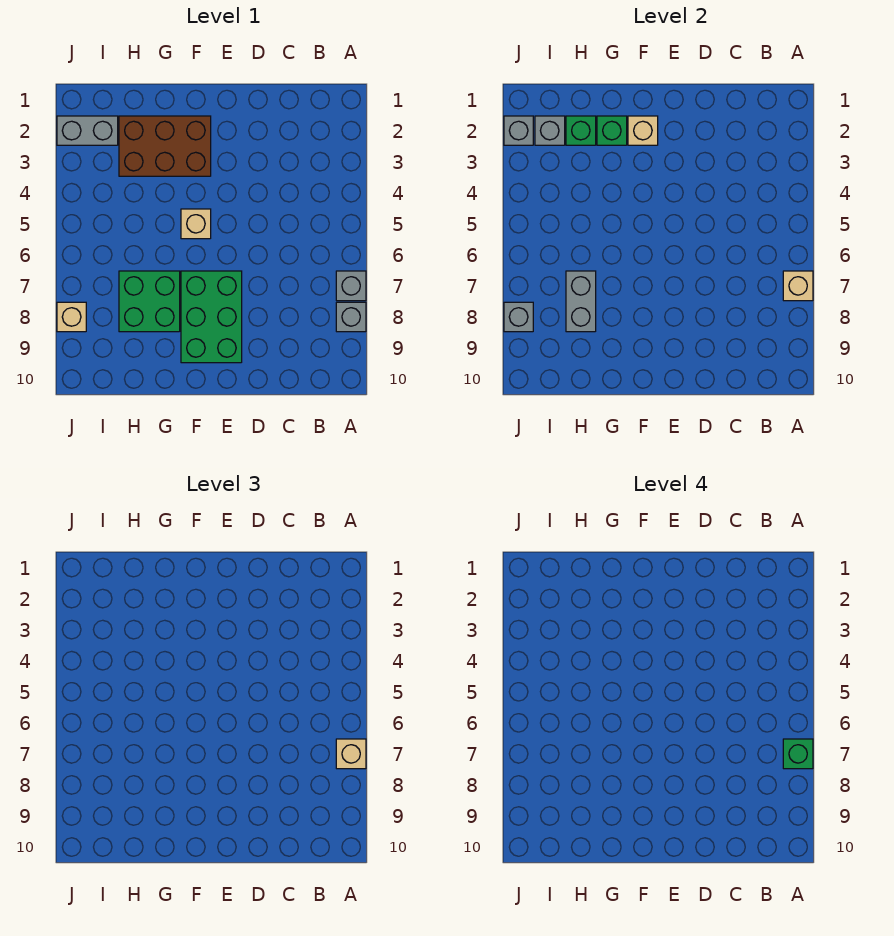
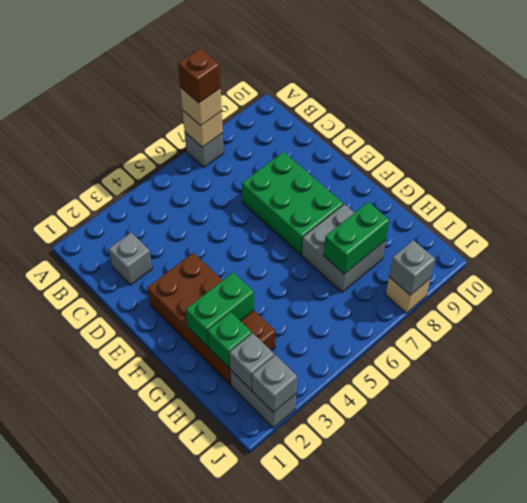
green 1x1 brick [783,739,813,769] -> brown 1x1 brick [178,48,221,103]
grey 1x1 brick [336,302,366,332] -> grey 1x1 brick moved to [109,233,152,285]
green 2x3 brick [181,271,242,363] -> green 2x3 brick turned to [242,152,343,255]
brown 2x3 brick [119,116,211,176] -> brown 2x4 brick [148,253,276,385]
tan 1x1 brick [628,116,658,145] -> none
tan 1x1 brick [181,209,211,239] -> none
green 1x1 brick [597,116,627,145] -> green 1x2 brick [186,272,254,347]
green 2x2 brick [119,271,180,332] -> grey 2x2 brick [302,204,386,292]
grey 1x2 brick [566,271,596,332] -> green 1x2 brick [324,202,389,274]

